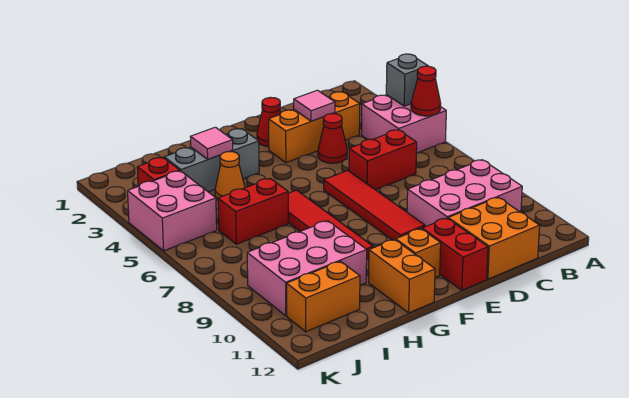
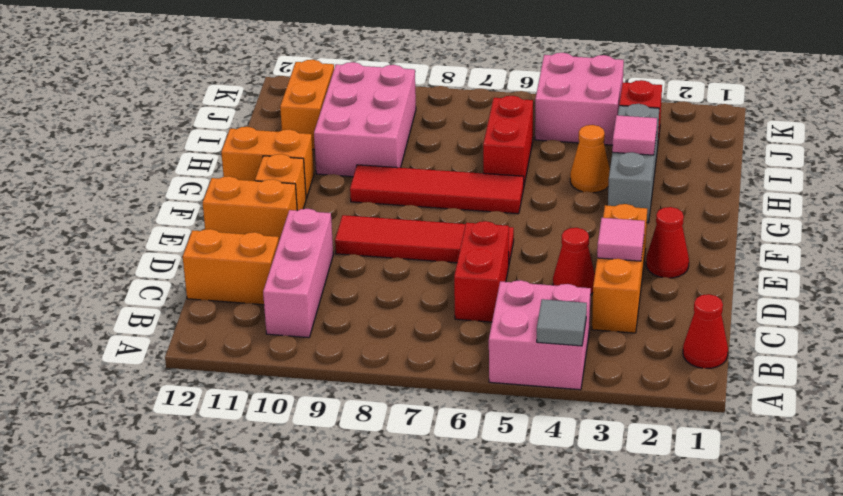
grey 1x1 brick [386,54,428,106] -> grey 1x1 tile [537,299,587,346]
red 1x1 cone [411,66,441,116] -> red 1x1 cone moved to [683,294,728,368]
pink 2x3 brick [407,160,522,227] -> pink 1x3 brick [263,209,333,338]
orange 2x2 brick [448,197,540,279] -> orange 1x2 brick [183,229,279,305]
red 1x2 brick [422,218,488,290] -> orange 1x2 brick [203,176,297,240]

